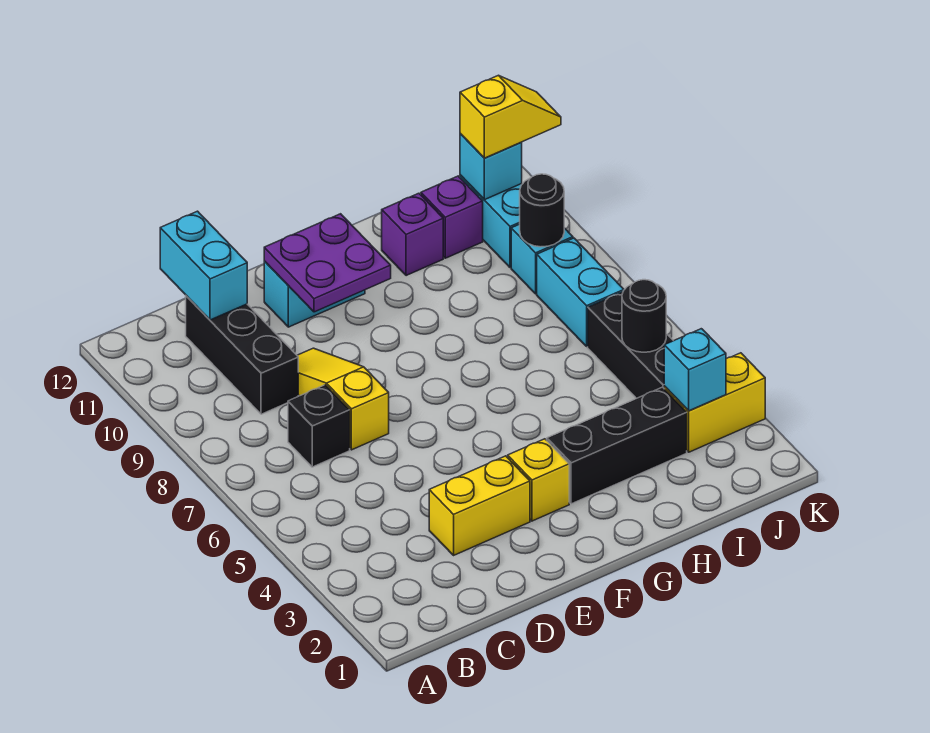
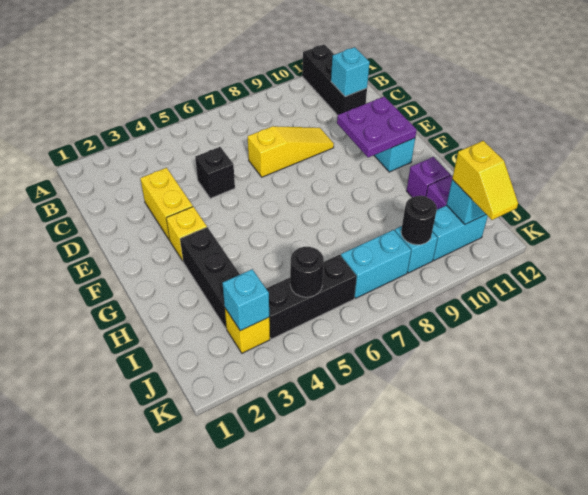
black 1x1 brick [288,385,350,467] -> black 1x1 brick moved to [195,147,235,198]
black 1x3 brick [186,296,298,414] -> black 1x3 brick turned to [302,44,367,115]
cyan 1x2 brick [160,211,247,320] -> cyan 1x1 brick [331,47,370,97]
yellow 1x2 brick [664,353,765,452] -> yellow 1x1 brick [225,309,270,353]

